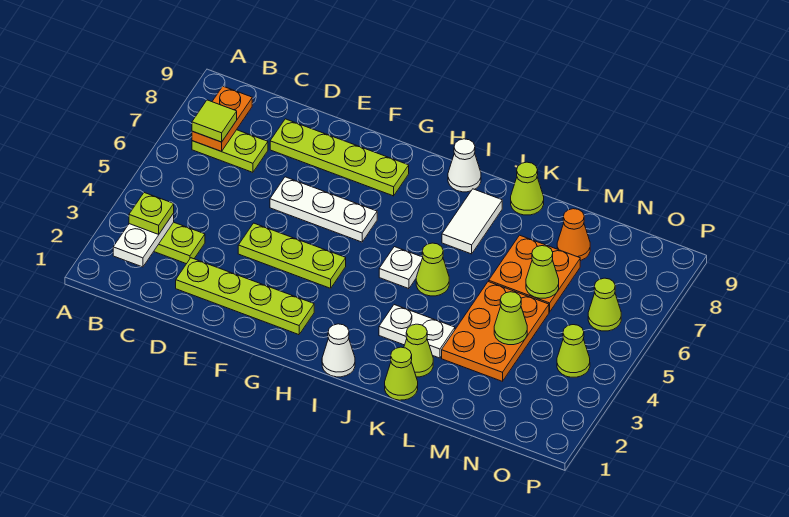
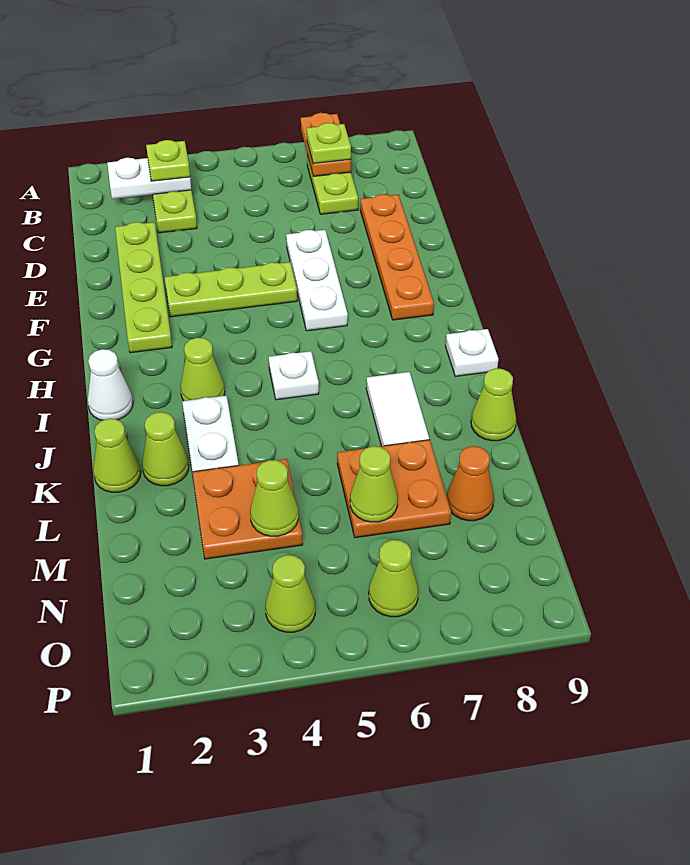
orange 1x2 plate [192,86,252,151] -> orange 1x2 plate turned to [301,113,351,177]
lime 1x1 tile [192,100,237,142] -> lime 1x1 plate [307,123,351,164]
lime 1x4 plate [270,119,409,196] -> orange 1x4 plate [360,194,434,320]
lime 1x3 plate [238,223,346,288] -> lime 1x3 plate turned to [165,262,297,317]
white 1x1 cone [448,139,481,192] -> white 1x1 plate [445,329,498,376]
lime 1x1 cone [416,243,449,296] -> lime 1x1 cone moved to [181,338,225,401]
white 1x2 tile [442,189,502,254] -> white 1x2 tile turned to [366,372,429,446]
orange 2x3 plate [442,282,549,381] -> orange 2x2 plate [192,459,303,559]

